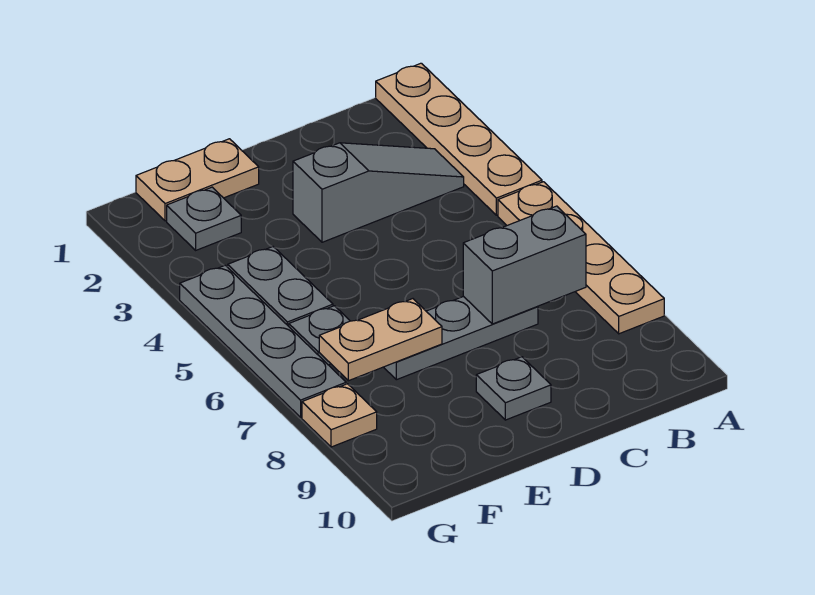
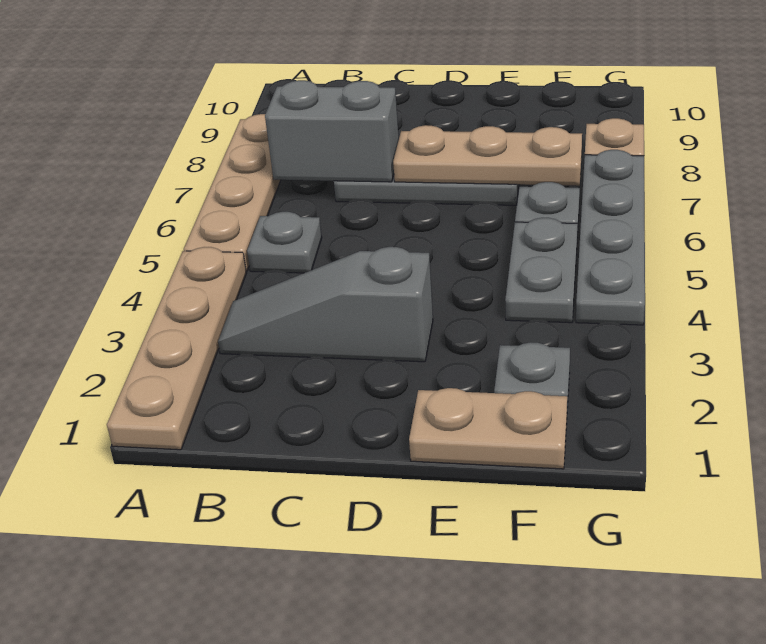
grey 1x1 plate [476,357,551,420] -> grey 1x1 plate moved to [247,212,322,273]
tan 1x2 plate [319,299,442,381] -> tan 1x3 plate [393,125,582,186]

